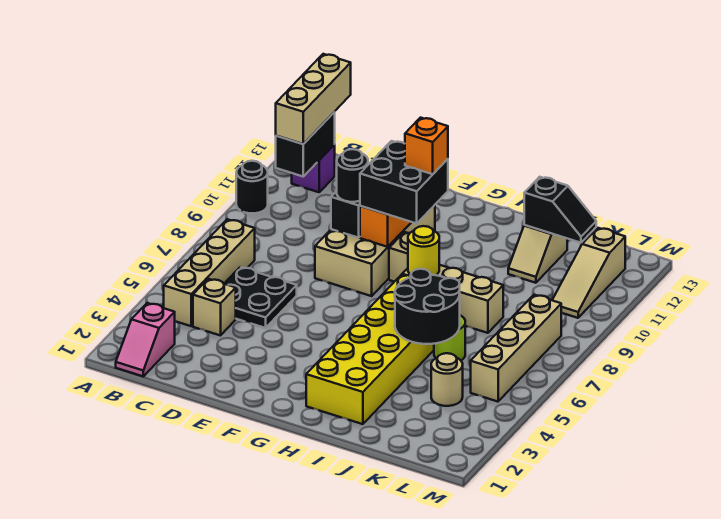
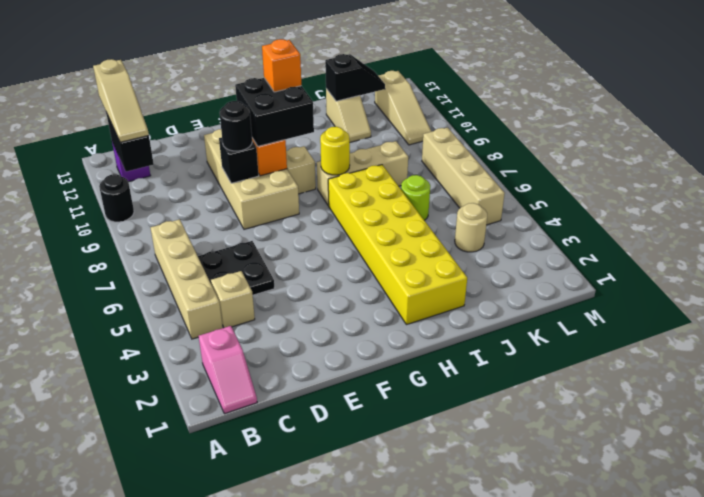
tan 1x3 brick [276,54,351,144] -> tan 1x3 slope [93,59,149,142]
black 2x2 round brick [395,269,460,344] -> none

